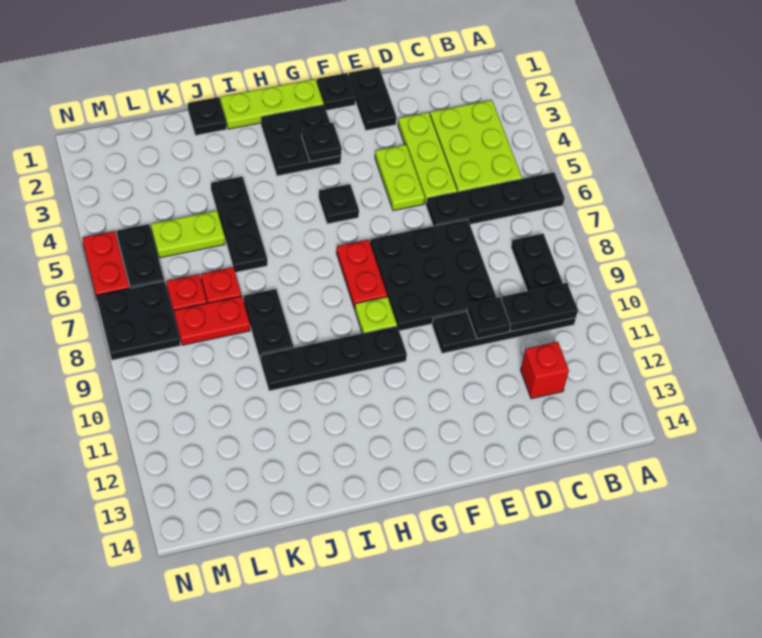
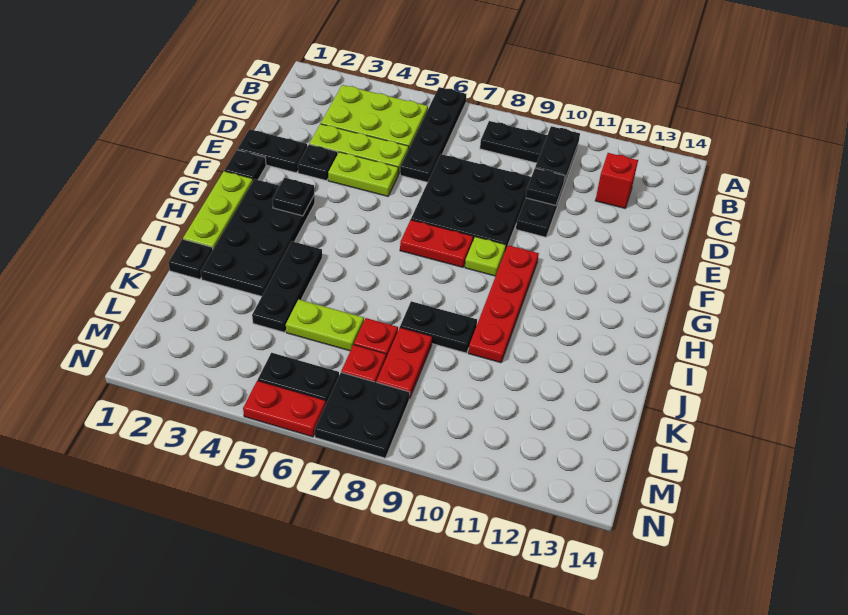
black 2x2 plate [261,105,341,176] -> black 2x4 plate [201,179,315,296]
black 1x1 plate [319,184,359,224] -> black 1x1 plate moved to [298,144,338,181]
black 1x4 plate [260,326,407,391] -> red 1x4 plate [468,245,539,363]
black 1x3 plate [211,177,267,273] -> black 1x3 plate turned to [252,241,322,332]
lime 1x2 plate [151,211,225,258] -> lime 1x2 plate turned to [286,299,364,351]

